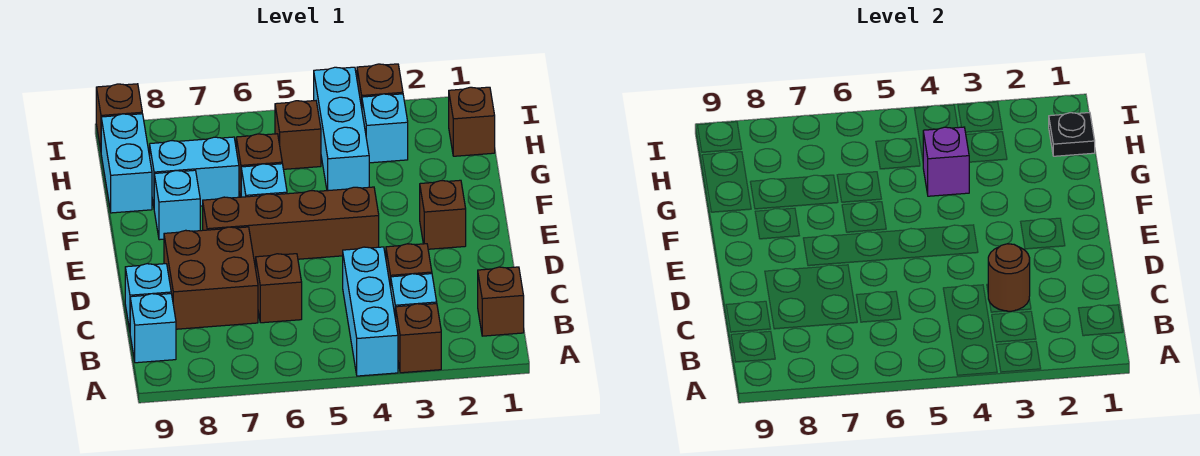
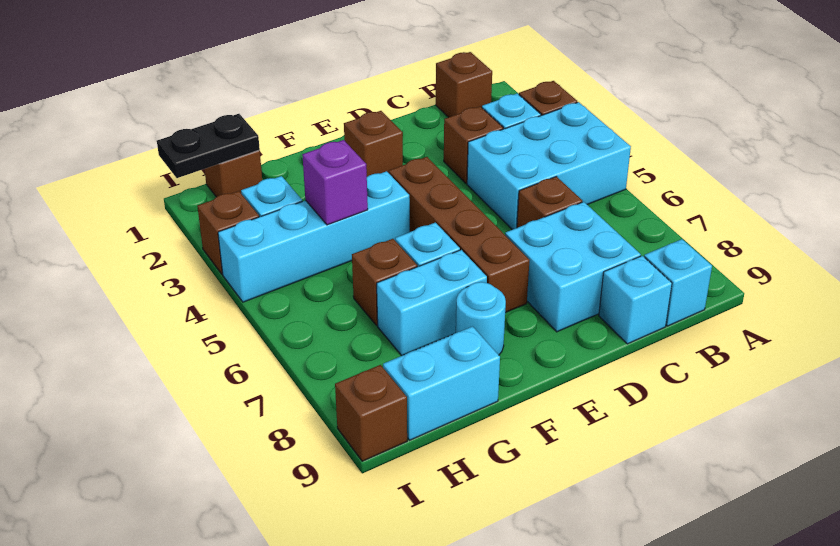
cyan 1x3 brick [343,247,398,376] -> cyan 2x3 brick [467,102,631,230]
brown 1x1 round brick [988,244,1030,311] -> none
brown 2x2 brick [164,227,258,329] -> cyan 2x2 brick [505,202,641,332]
cyan 1x1 brick [154,170,200,240] -> cyan 1x1 round brick [456,282,506,355]
cyan 1x3 brick [314,67,369,191] -> cyan 1x4 brick [218,171,410,302]
cyan 1x2 brick [150,137,239,206] -> cyan 1x2 brick turned to [377,250,487,356]
black 1x1 plate [1049,113,1095,156] -> black 1x2 plate [157,114,260,178]
brown 1x1 brick [275,101,321,169] -> none

